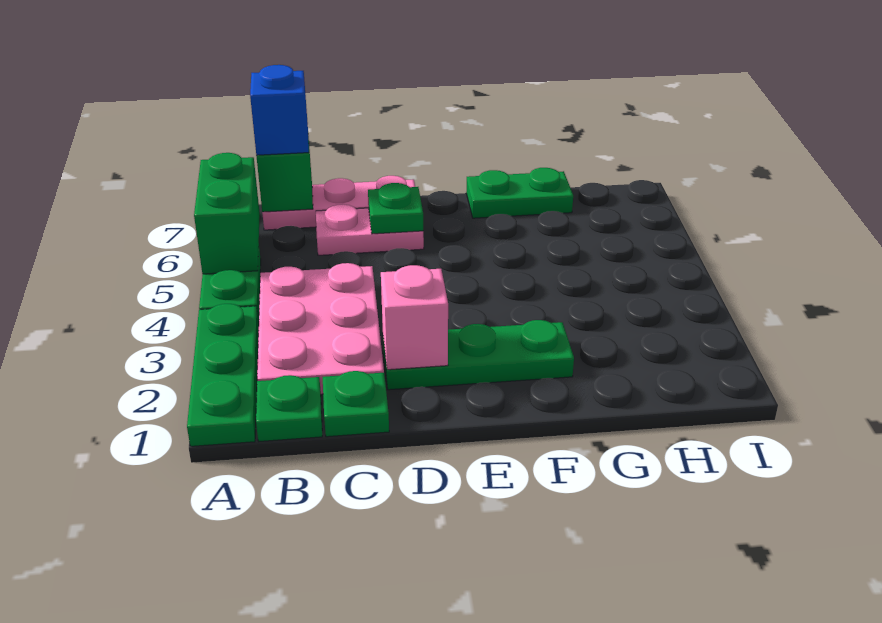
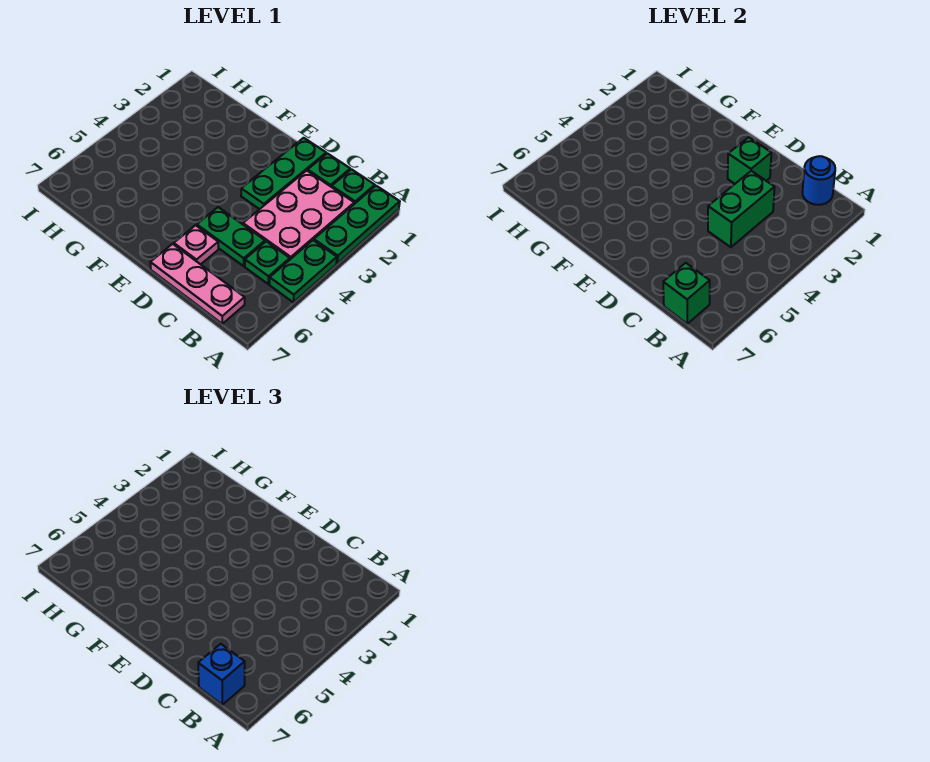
green 1x2 brick [194,153,260,274] -> green 1x2 brick moved to [708,171,775,247]
none -> blue 1x1 round brick [803,156,835,205]
pink 1x2 plate [316,204,424,255] -> pink 1x1 plate [174,225,218,264]
green 1x3 plate [383,320,574,390] -> green 1x3 plate turned to [241,138,326,209]
pink 1x1 brick [381,265,448,370] -> green 1x1 brick [728,137,771,184]
green 1x1 plate [368,183,423,234] -> green 1x1 plate moved to [245,241,290,284]
green 1x2 plate [466,168,573,218] -> green 1x2 plate moved to [197,207,265,266]

